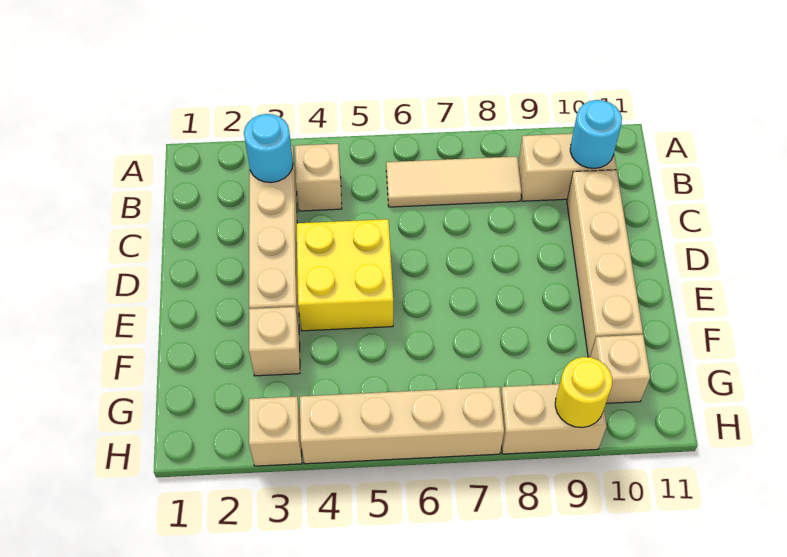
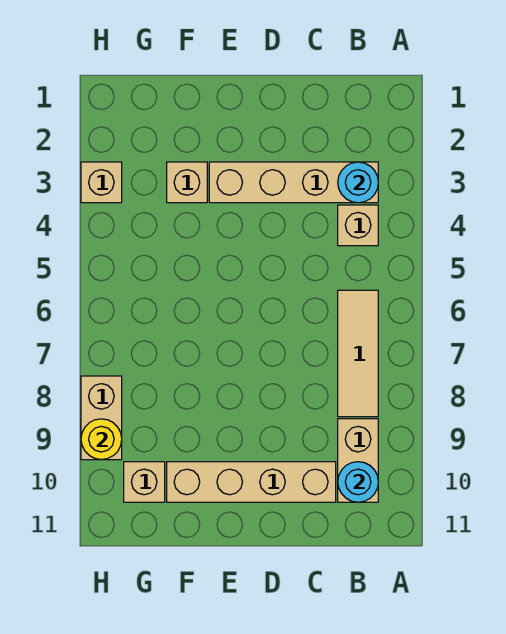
yellow 2x2 brick [297,219,393,331] -> none
tan 1x4 brick [300,387,504,464] -> none

